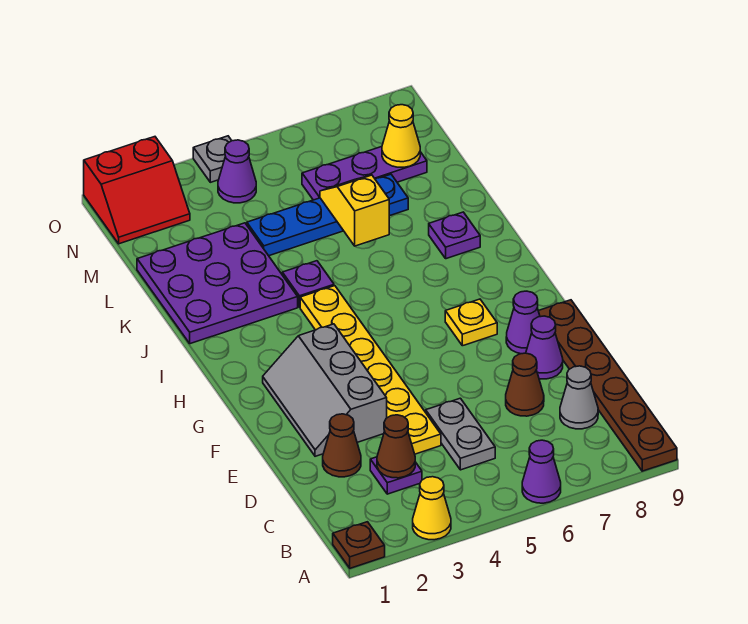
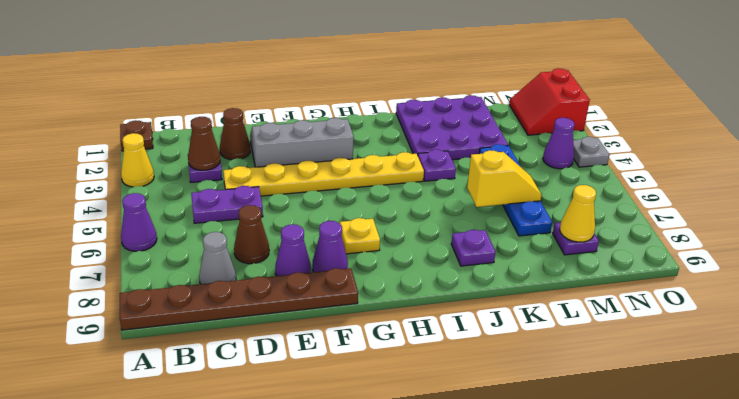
grey 1x2 plate [426,398,495,470] -> purple 1x2 plate [191,186,263,223]
purple 1x3 plate [302,147,427,200] -> purple 1x1 plate [553,222,599,255]

